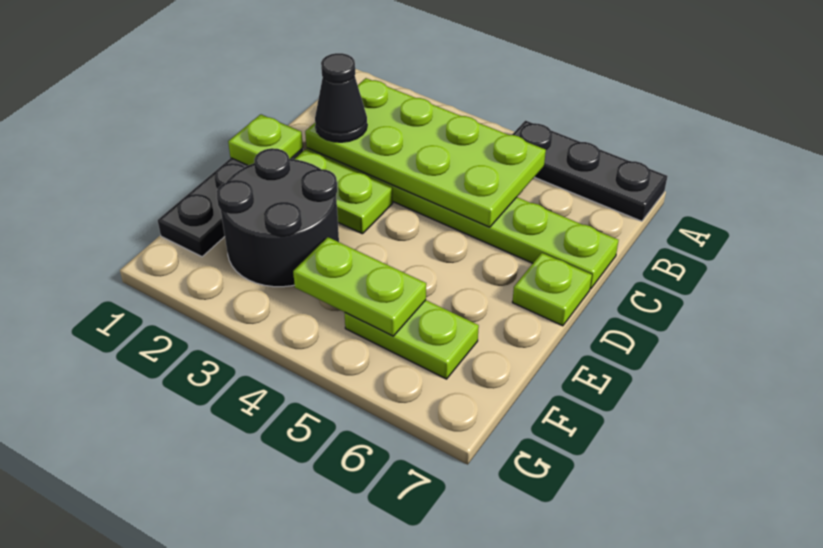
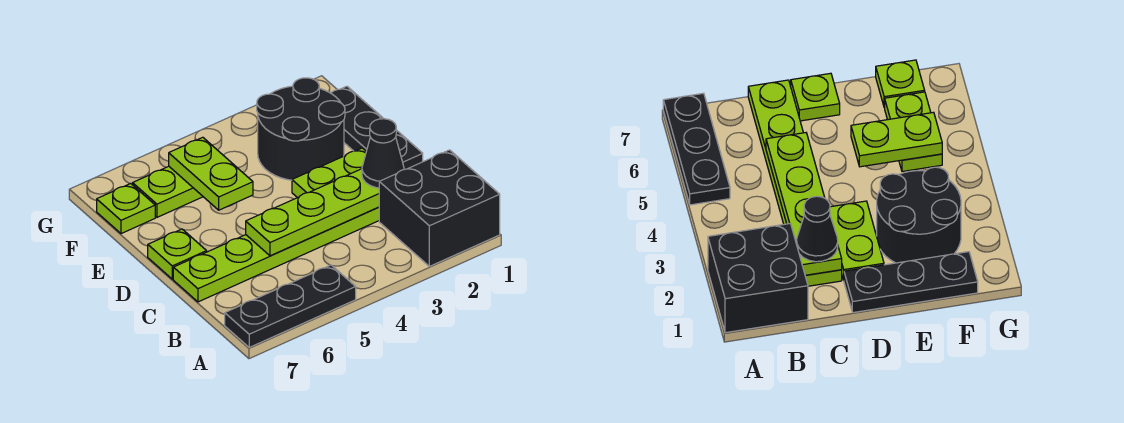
none -> black 2x2 brick [379,150,500,266]
lime 2x4 plate [305,78,546,227] -> lime 1x4 plate [246,169,379,256]
lime 1x1 plate [228,114,303,165] -> lime 1x1 plate moved to [97,184,155,234]
lime 1x2 plate [293,237,426,336] -> lime 1x2 plate turned to [169,137,253,210]

